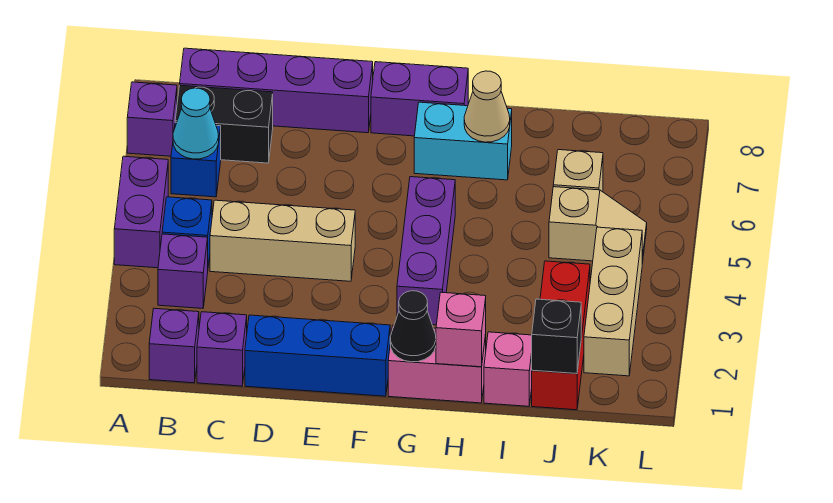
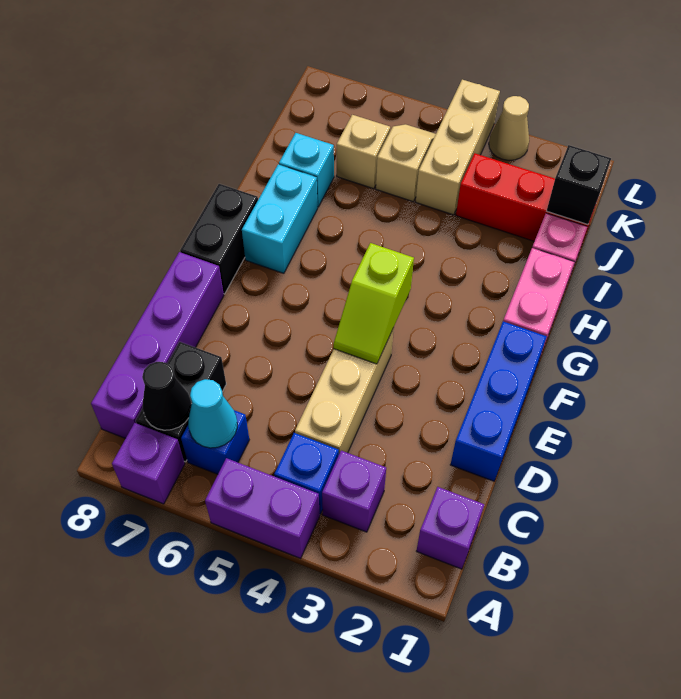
purple 1x1 brick [197,312,247,386] -> none
none -> lime 1x2 slope [334,243,414,364]
purple 1x2 brick [371,62,468,136] -> black 1x2 brick [180,184,258,294]
black 1x1 cone [390,291,436,362] -> black 1x1 cone moved to [142,362,192,430]
purple 1x3 brick [397,177,455,325] -> none
pink 1x1 brick [436,292,486,367] -> none
tan 1x1 cone [464,71,510,142] -> tan 1x1 cone moved to [489,96,529,160]
none -> cyan 1x1 brick [279,133,334,207]
tan 1x3 brick [584,227,642,376] -> tan 1x3 brick turned to [416,80,500,215]

